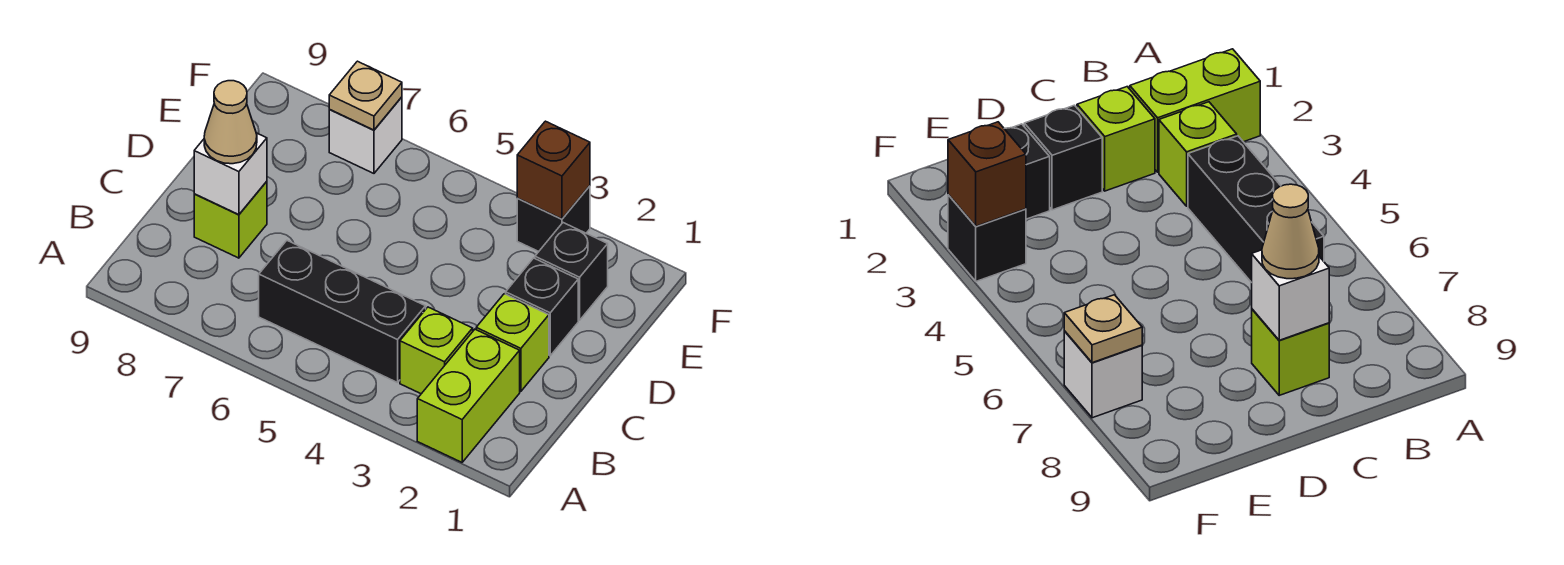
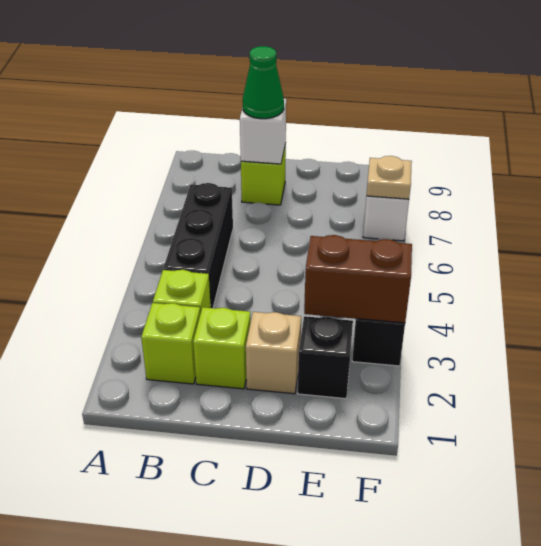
lime 1x2 brick [417,329,520,462] -> lime 1x1 brick [141,303,200,384]
tan 1x1 cone [204,81,257,164] -> green 1x1 cone [243,46,284,119]
black 1x1 brick [506,258,578,356] -> tan 1x1 brick [246,312,301,394]
brown 1x1 brick [517,121,590,219] -> brown 1x2 brick [304,235,412,323]

